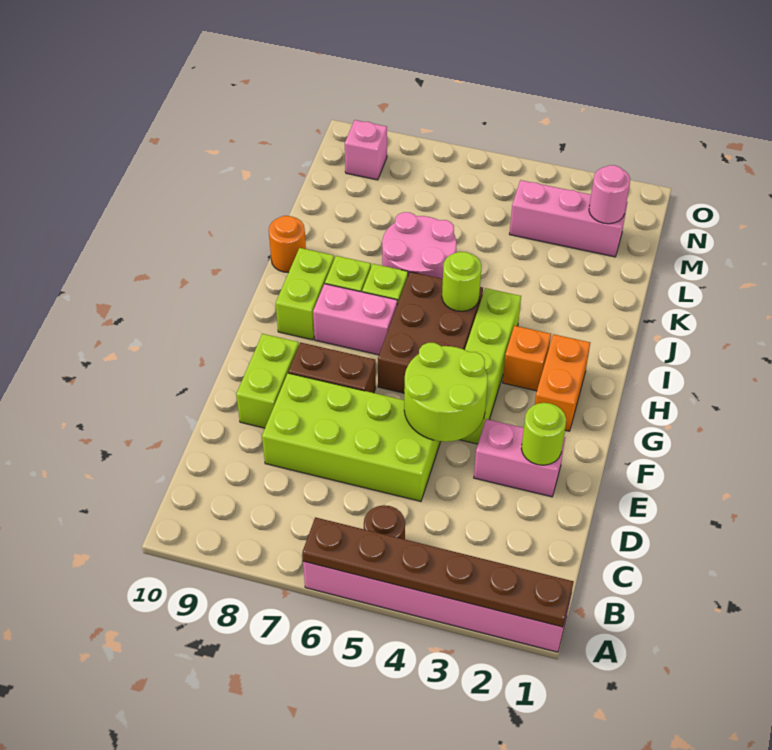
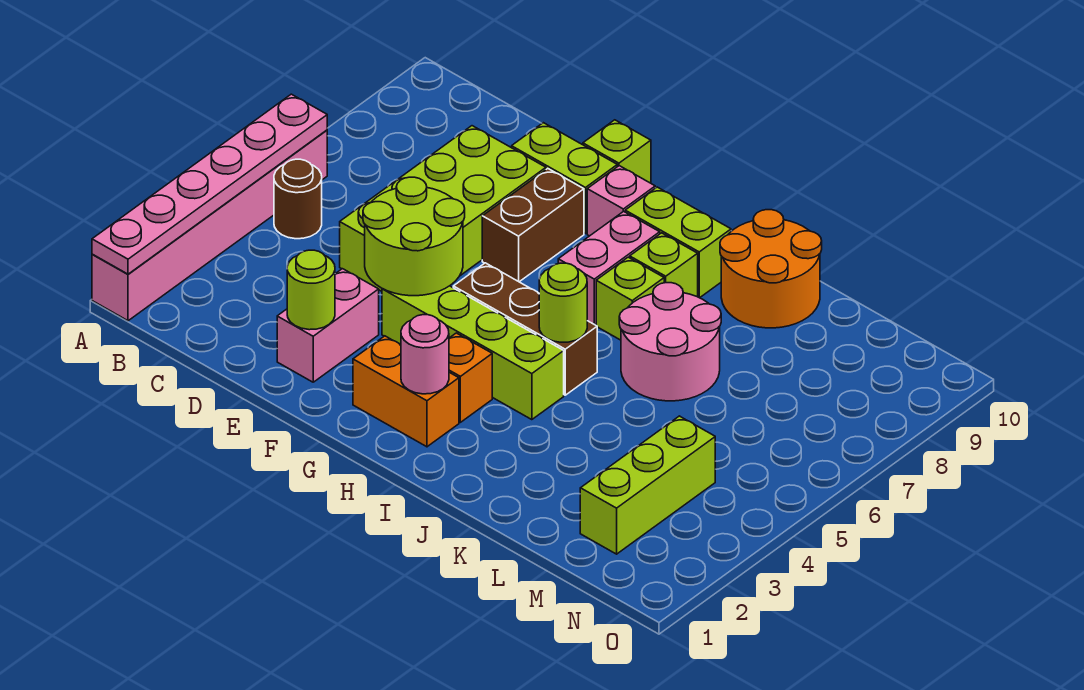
brown 1x6 plate [302,517,573,627] -> pink 1x6 plate [92,94,327,274]
none -> lime 1x1 brick [583,120,651,183]
brown 2x3 brick [378,272,483,393] -> brown 1x3 brick [453,263,597,395]
orange 1x1 round brick [269,216,306,273] -> orange 2x2 round brick [720,210,822,328]
pink 1x3 brick [510,180,628,257] -> lime 1x3 brick [580,416,715,554]
pink 1x1 round brick [589,165,630,224] -> pink 1x1 round brick moved to [401,315,449,394]
pink 1x1 brick [345,120,387,180] -> pink 1x1 brick moved to [587,166,655,236]

